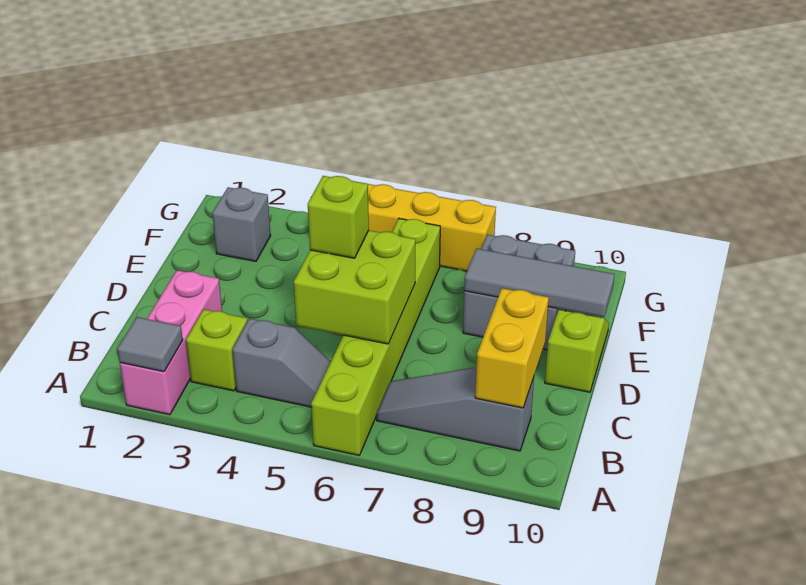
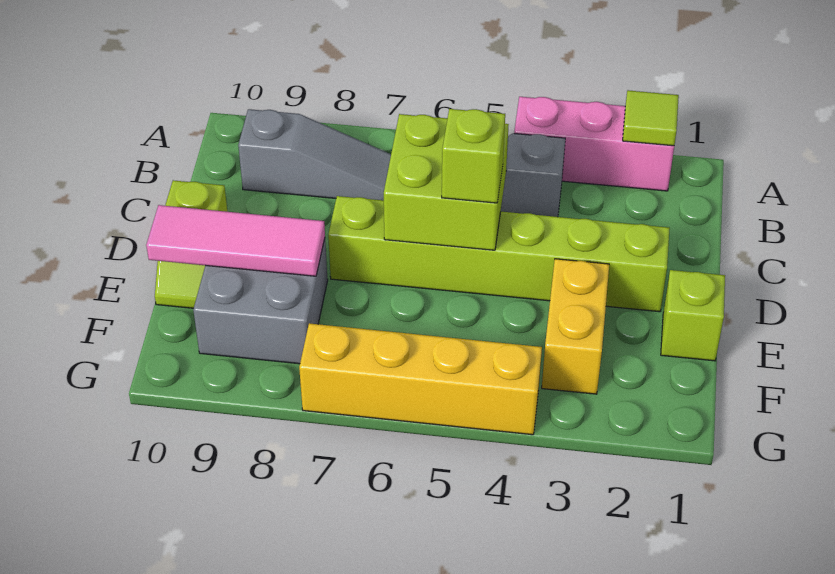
pink 1x3 brick [120,270,222,415] -> pink 1x3 brick turned to [514,97,674,191]
grey 1x1 tile [117,317,183,372] -> lime 1x1 tile [623,90,679,146]
lime 1x6 brick [311,219,440,455] -> lime 1x6 brick turned to [328,196,670,312]
lime 1x1 brick [186,309,247,391] -> lime 1x1 brick moved to [661,270,725,361]
yellow 1x2 brick [475,288,549,408] -> yellow 1x2 brick moved to [542,259,609,394]
grey 1x3 tile [464,248,614,317] -> pink 1x3 tile [146,205,325,276]
grey 1x1 brick [212,187,271,261] -> none

